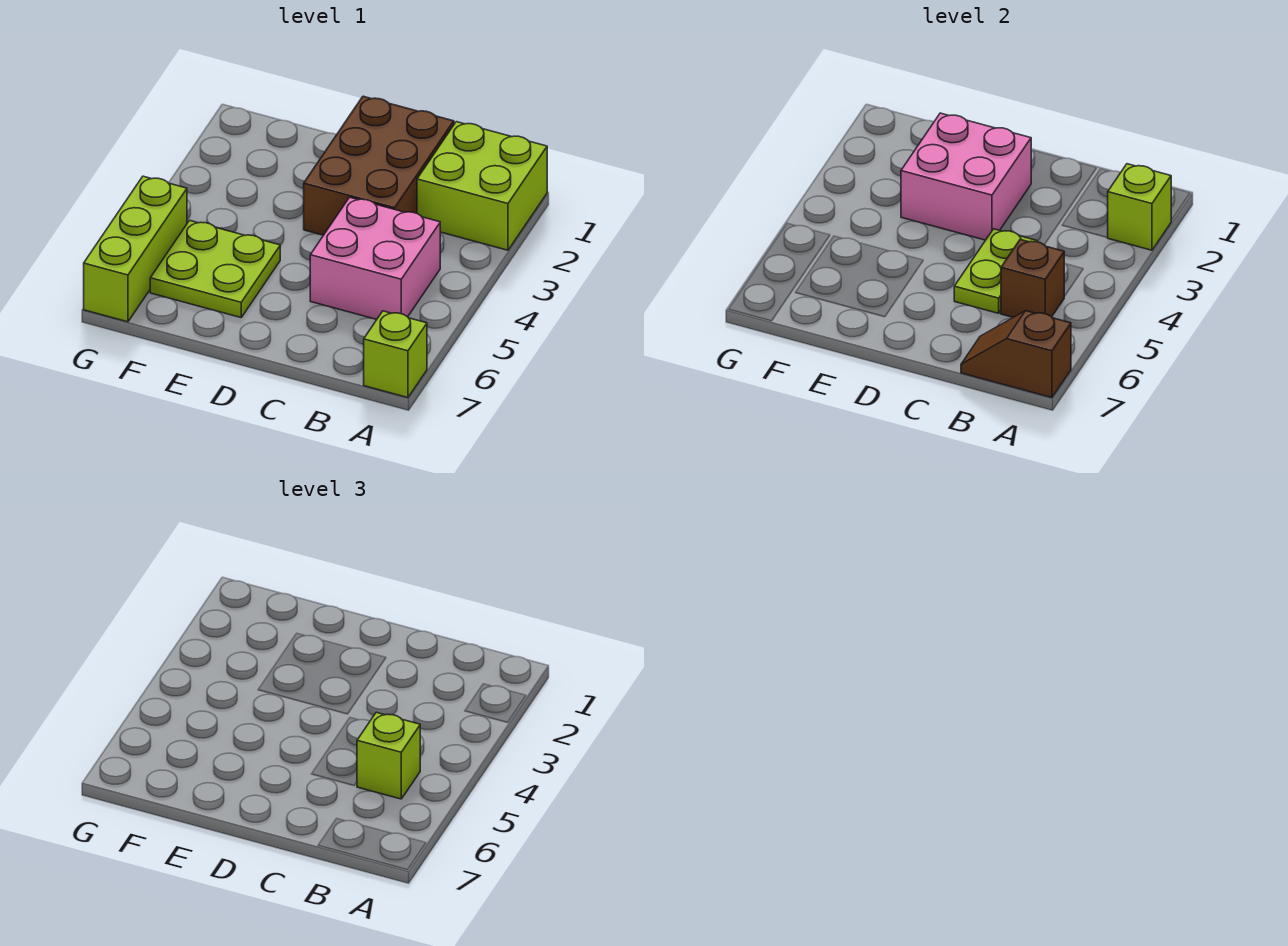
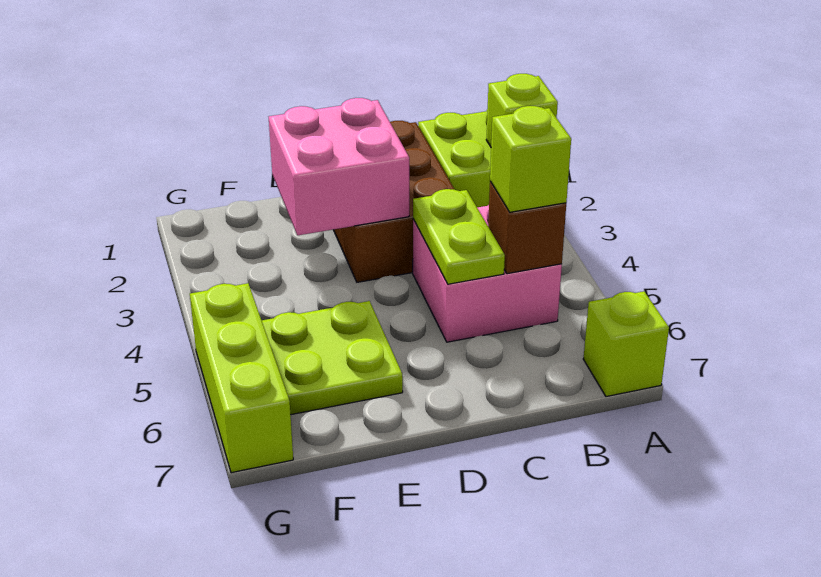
brown 1x2 slope [961,311,1071,398] -> none

